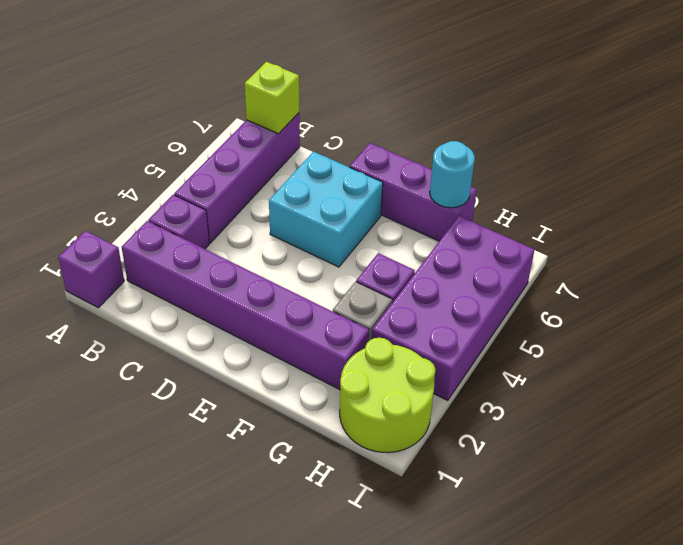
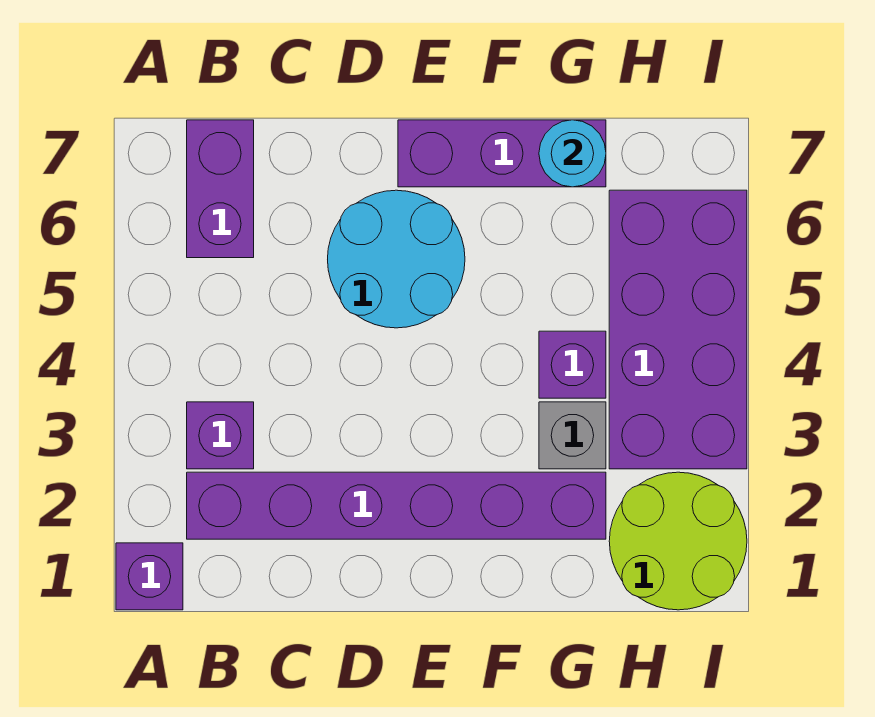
purple 1x4 brick [174,113,300,243] -> purple 1x2 brick [187,120,254,258]
lime 1x1 brick [244,62,299,134] -> none
cyan 2x2 brick [269,152,383,267] -> cyan 2x2 round brick [328,190,465,328]

